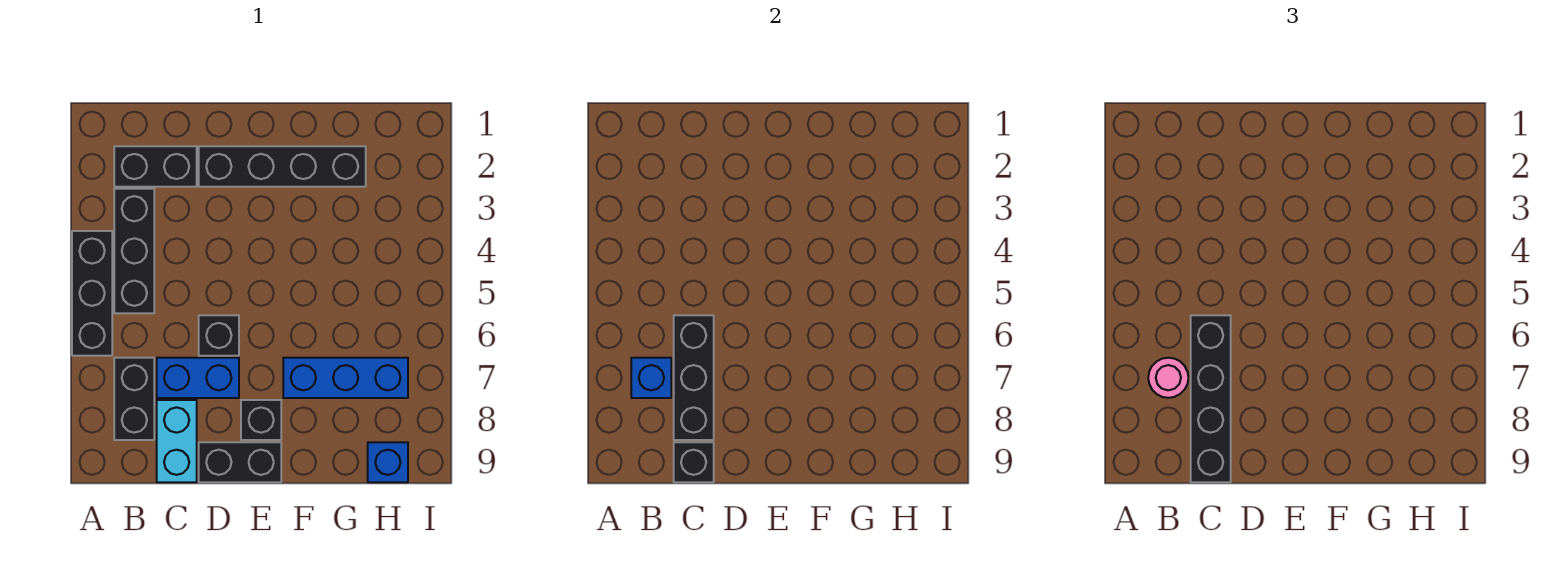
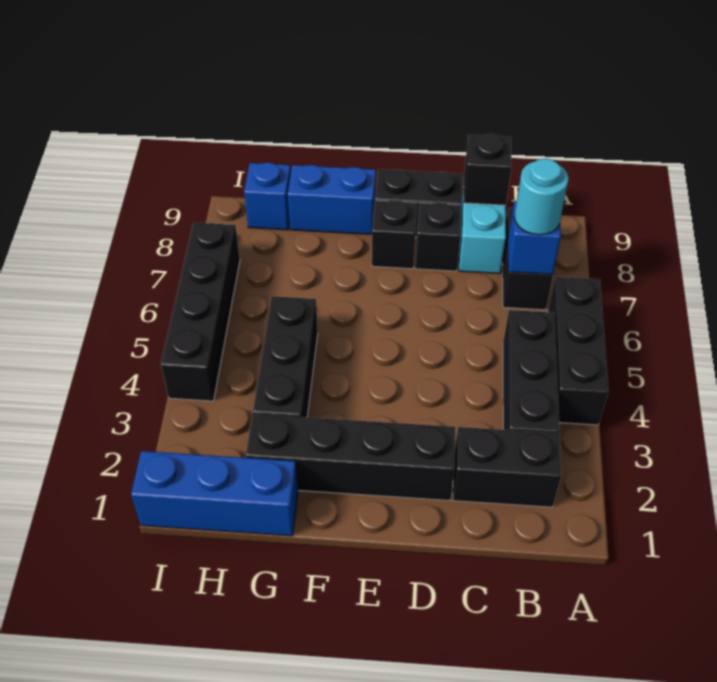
pink 1x1 round brick [1148,358,1188,398] -> cyan 1x1 round brick [514,159,569,235]
black 1x3 brick [674,315,714,440] -> black 1x3 brick moved to [253,296,318,417]
black 1x4 brick [1191,315,1231,482] -> black 1x4 brick moved to [161,223,240,401]
blue 1x2 brick [157,358,239,398] -> blue 1x2 brick moved to [288,165,376,234]
black 1x1 brick [199,315,239,356] -> black 1x1 brick moved to [415,203,461,271]
blue 1x3 brick [283,358,408,398] -> blue 1x3 brick moved to [131,451,298,536]

